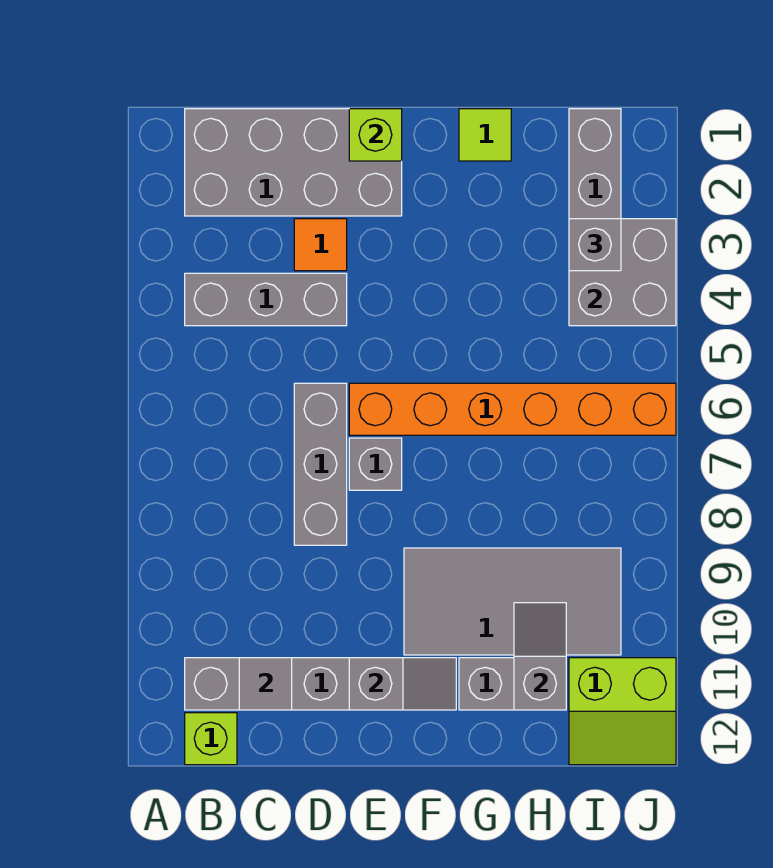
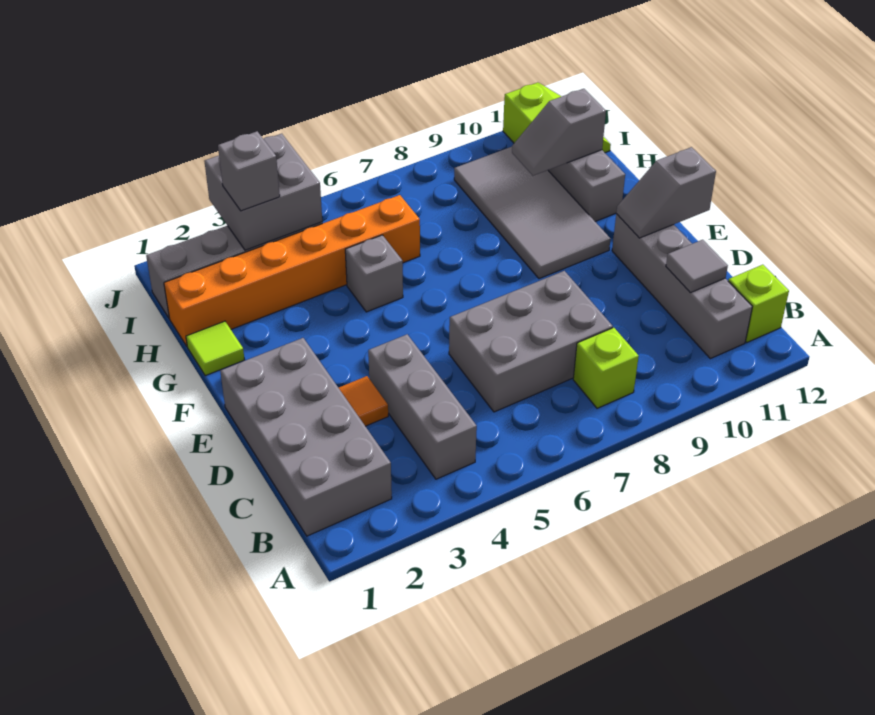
grey 1x3 brick [294,383,347,545] -> grey 2x3 brick [449,271,613,412]
lime 1x1 brick [349,109,402,161] -> lime 1x1 brick moved to [573,328,639,408]
orange 1x6 brick [349,383,676,435] -> orange 1x6 brick turned to [164,195,420,346]
grey 1x1 brick [349,438,402,490] -> grey 1x1 brick moved to [345,235,403,312]
grey 1x2 slope [349,658,456,710] -> grey 1x2 slope turned to [616,147,716,238]

